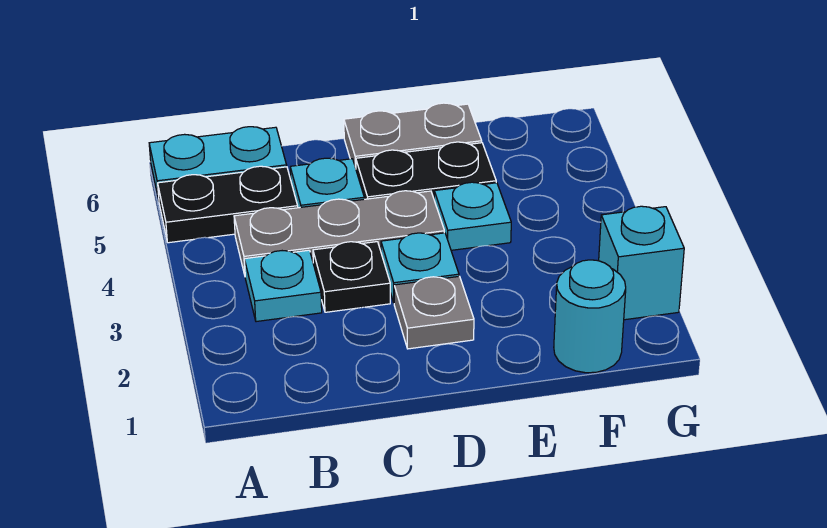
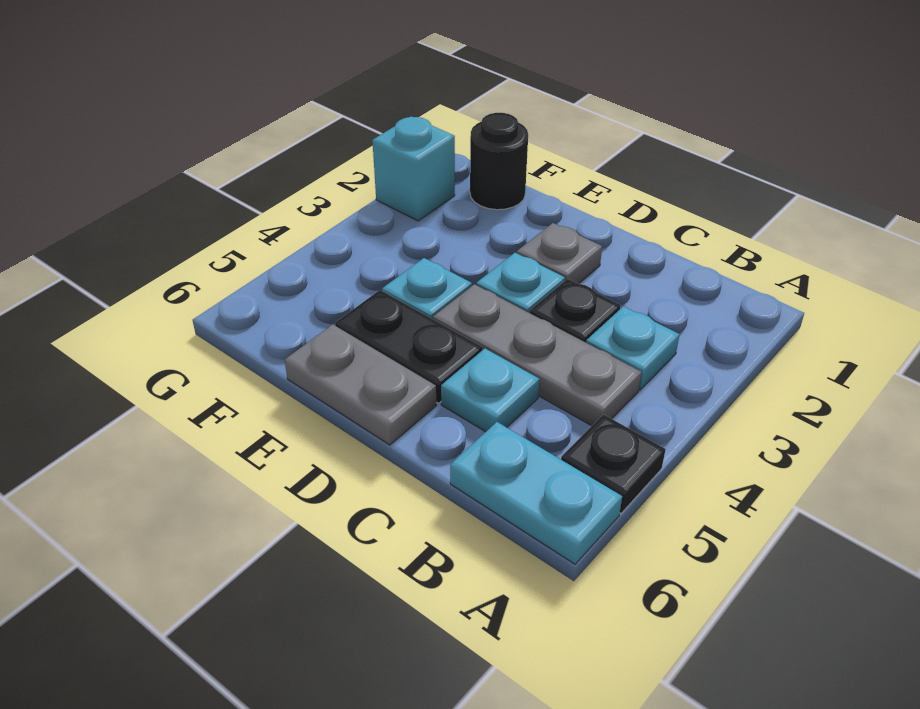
black 1x2 plate [158,166,298,243] -> black 1x1 plate [561,414,666,513]
cyan 1x1 round brick [554,260,626,373] -> black 1x1 round brick [470,113,528,210]

